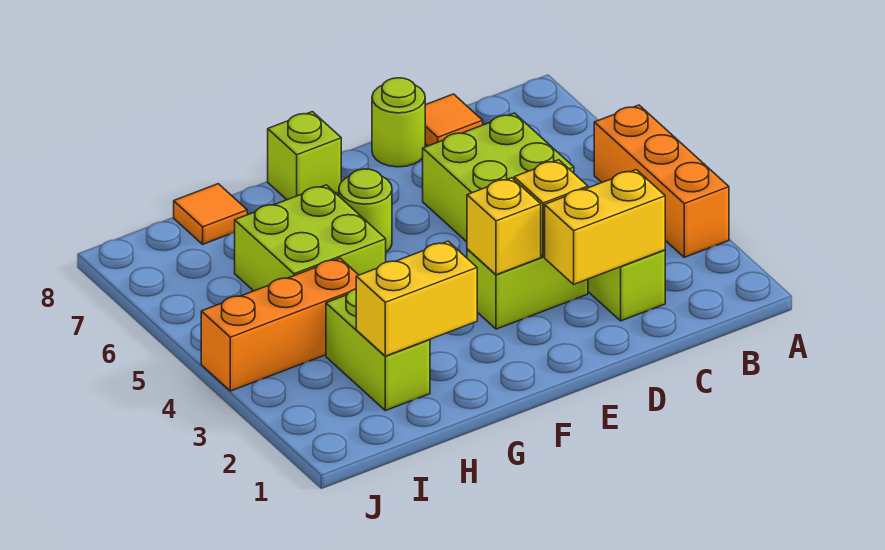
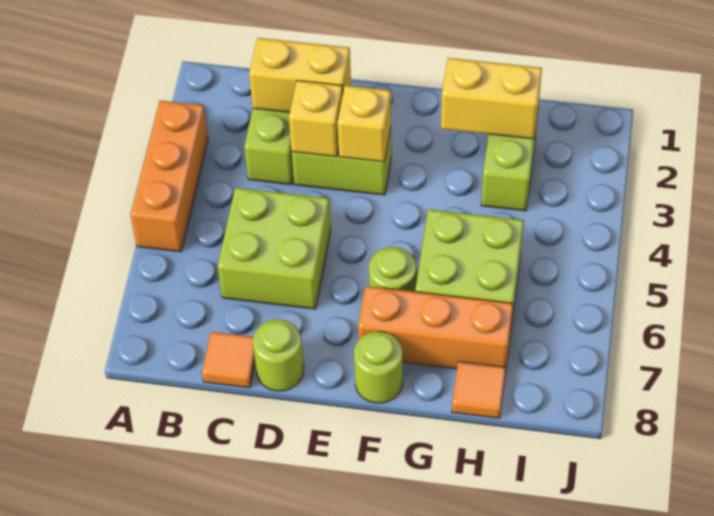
lime 1x1 brick [268,112,341,200] -> lime 1x1 round brick [354,332,403,403]
orange 1x3 brick [201,258,358,391] -> orange 1x3 brick moved to [358,286,513,369]

